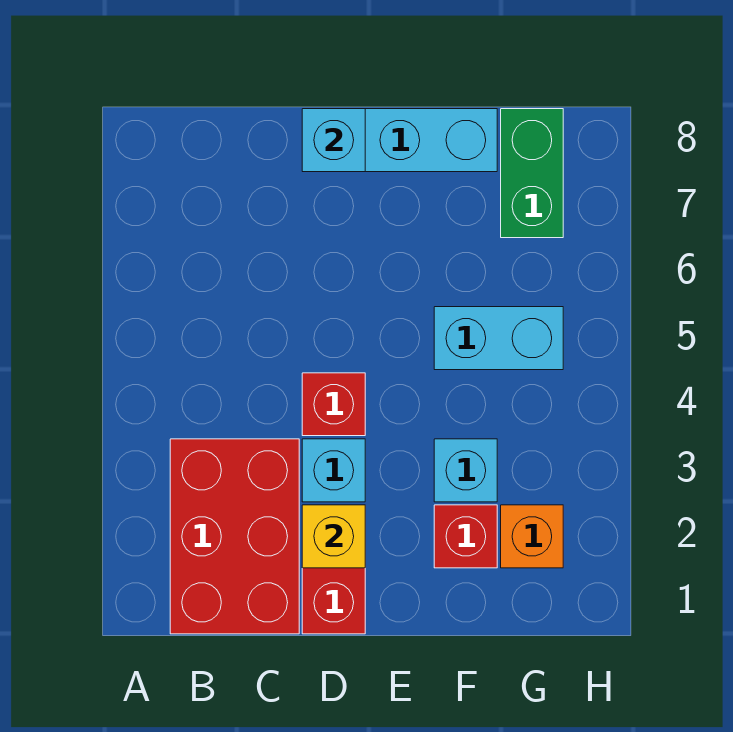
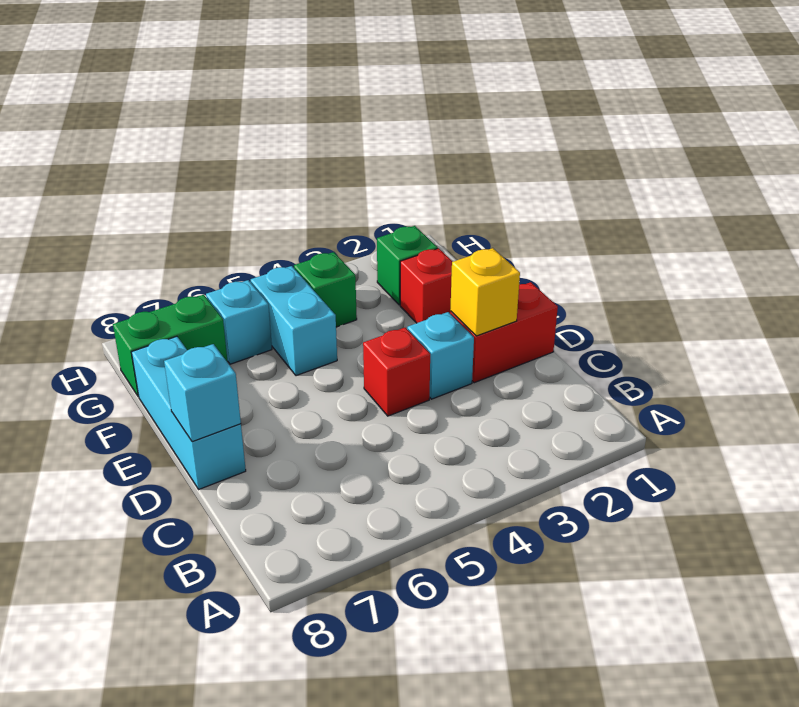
red 2x3 brick [170,439,299,634] -> none
cyan 1x1 brick [434,439,497,502] -> cyan 1x1 brick moved to [206,280,272,364]
orange 1x1 brick [501,505,563,568] -> green 1x1 brick [377,226,438,305]
none -> green 1x1 brick [294,252,357,327]

